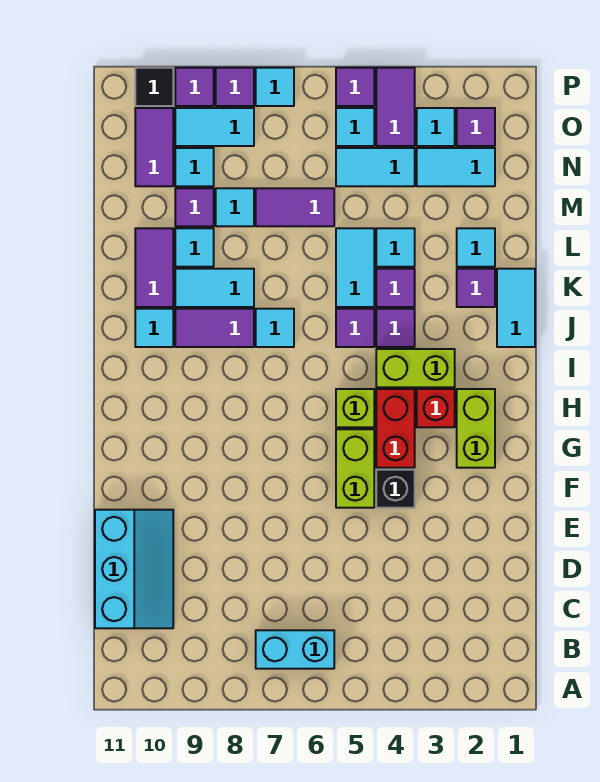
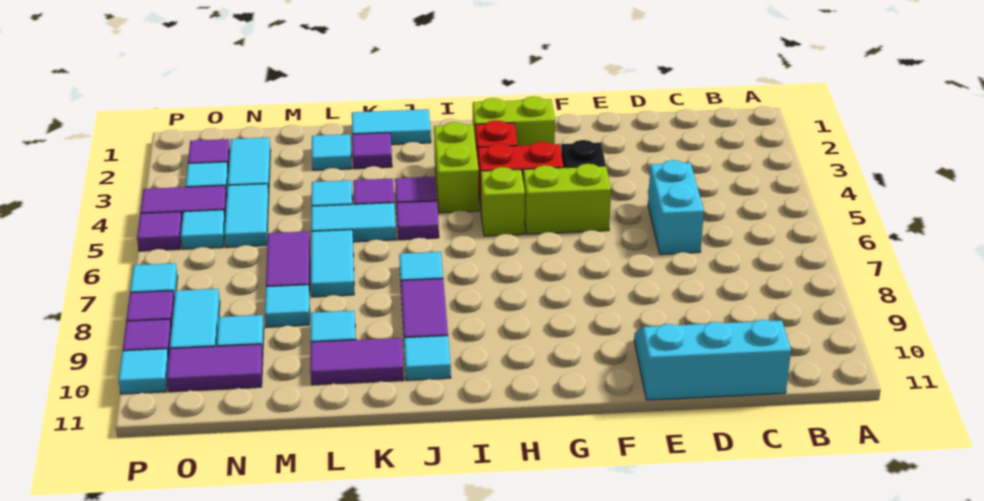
cyan 1x2 brick [256,630,334,669] -> cyan 1x2 brick moved to [648,160,704,254]
cyan 1x2 tile [175,269,254,307] -> cyan 1x2 tile moved to [311,230,354,297]
purple 1x1 tile [175,188,214,226] -> none
black 1x1 tile [135,68,173,106] -> cyan 1x1 tile [119,349,169,394]

